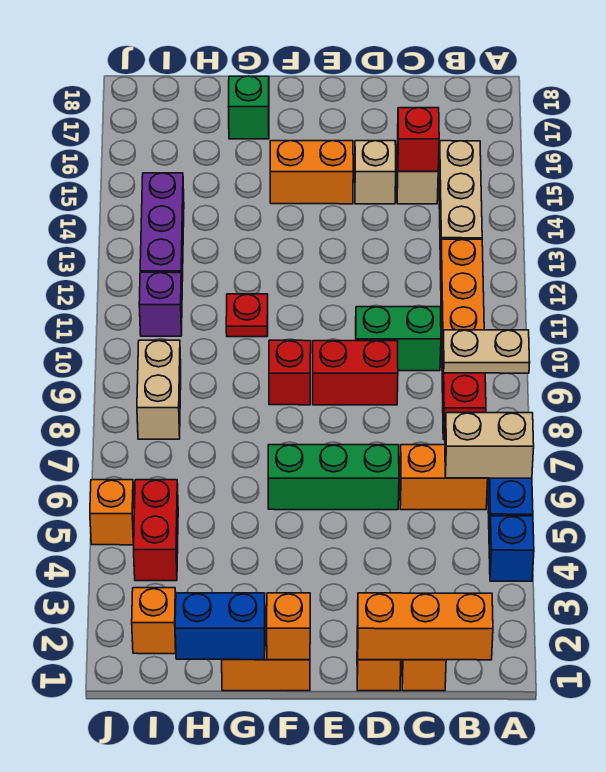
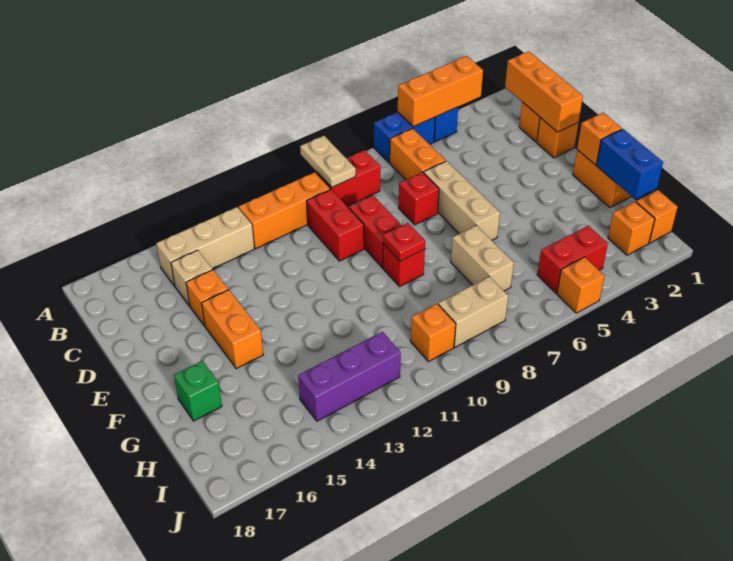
none -> orange 1x3 brick [398,56,483,127]
tan 1x2 brick [445,413,534,478] -> tan 1x2 brick moved to [451,225,514,291]
green 1x2 brick [356,307,441,371] -> red 1x2 brick [307,189,364,261]
red 1x1 brick [397,108,439,171] -> red 1x1 brick moved to [399,172,439,225]
green 1x3 brick [268,445,399,510] -> tan 1x3 brick [424,161,500,240]
tan 1x1 brick [355,141,396,204] -> orange 1x1 brick [186,270,228,326]
red 1x1 plate [226,294,268,337] -> red 1x1 plate moved to [383,223,425,261]
none -> orange 1x1 brick [636,190,678,243]
none -> orange 1x1 brick [410,304,456,362]
purple 1x1 brick [139,272,182,336] -> none

